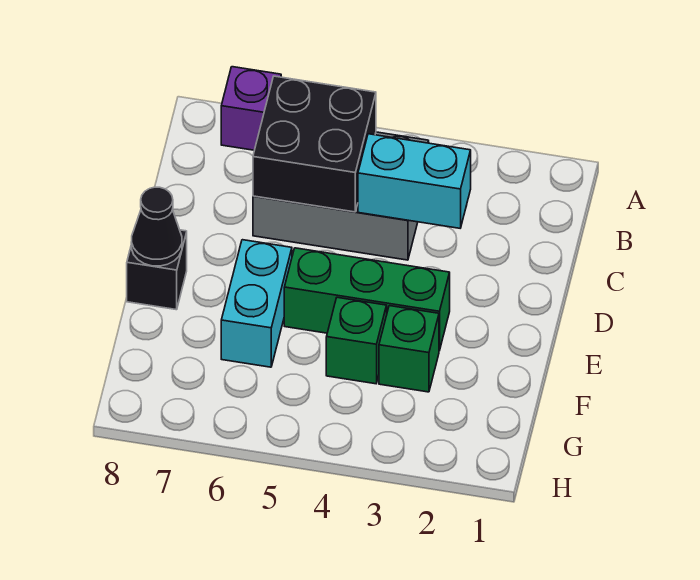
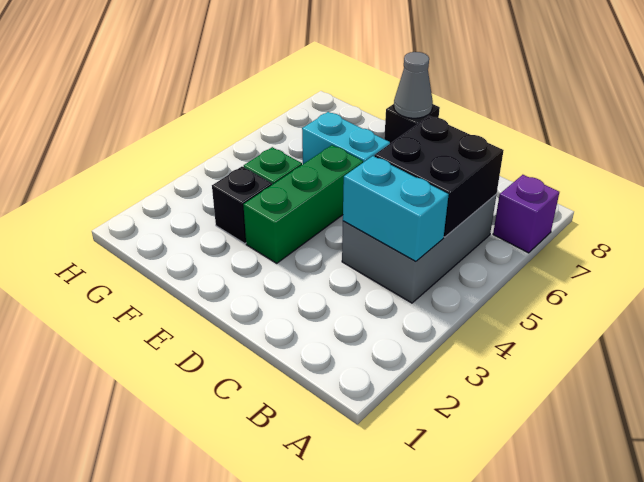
cyan 1x2 brick [358,134,471,228] -> cyan 1x2 brick turned to [343,156,449,261]
black 1x1 cone [131,187,182,266] -> grey 1x1 cone [394,52,433,118]
green 1x1 brick [379,306,439,392] -> black 1x1 brick [212,167,272,243]

